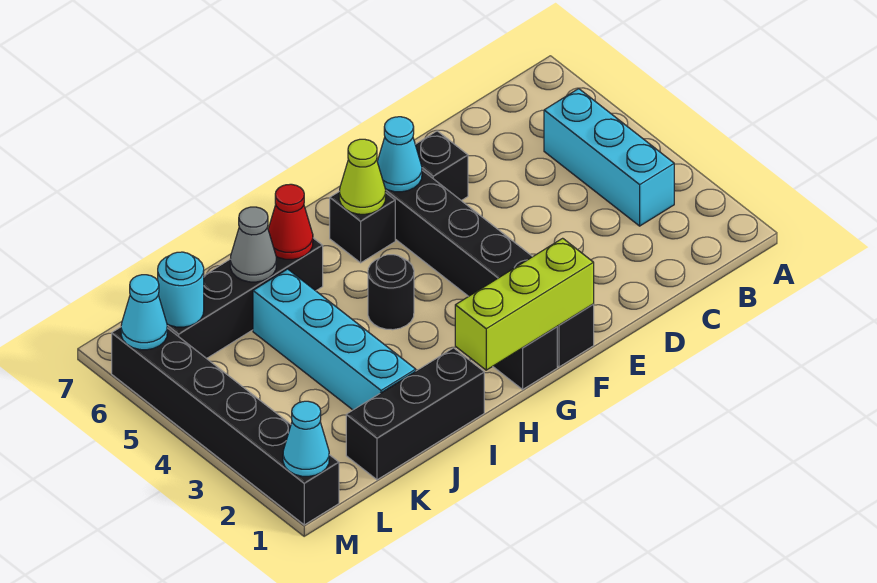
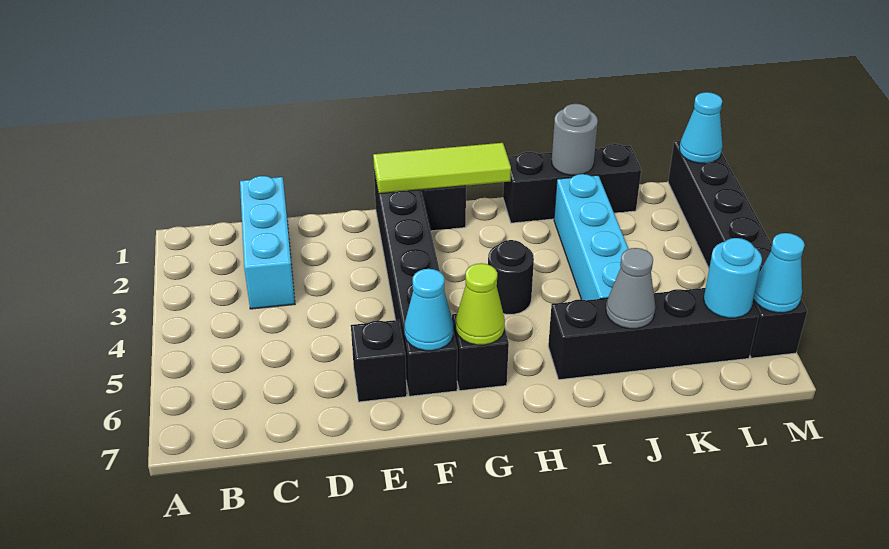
cyan 1x3 brick [544,89,674,226] -> cyan 1x3 brick moved to [240,176,295,309]
lime 1x3 brick [455,238,594,370] -> lime 1x3 tile [373,143,511,194]
red 1x1 cone [268,184,313,259] -> none
none -> grey 1x1 round brick [552,104,598,175]

